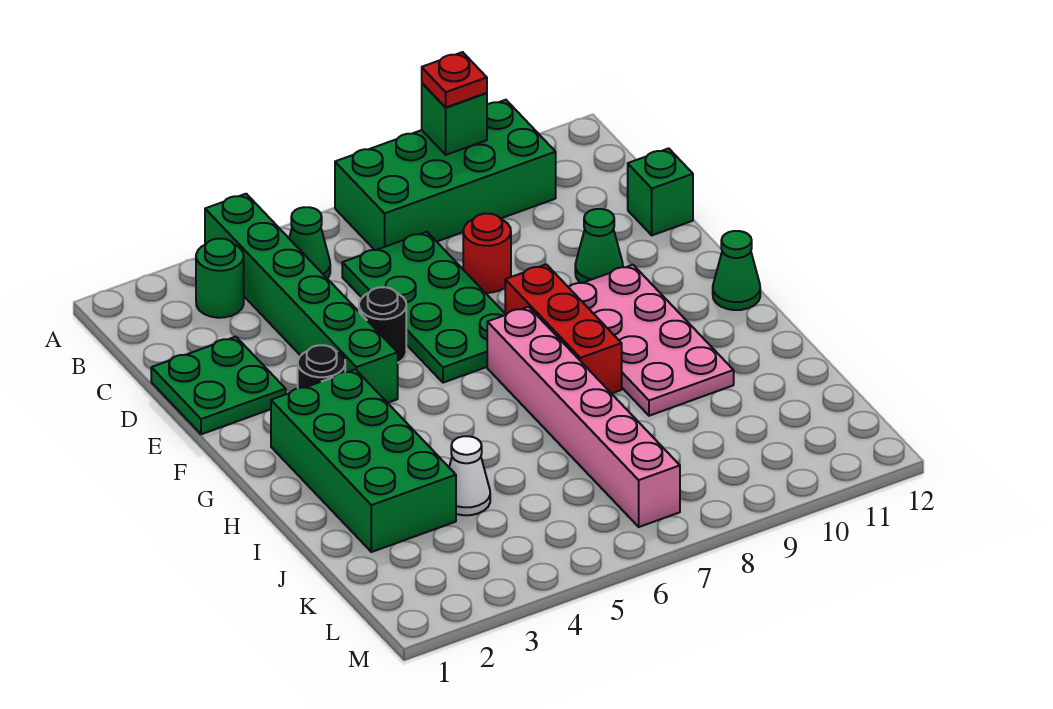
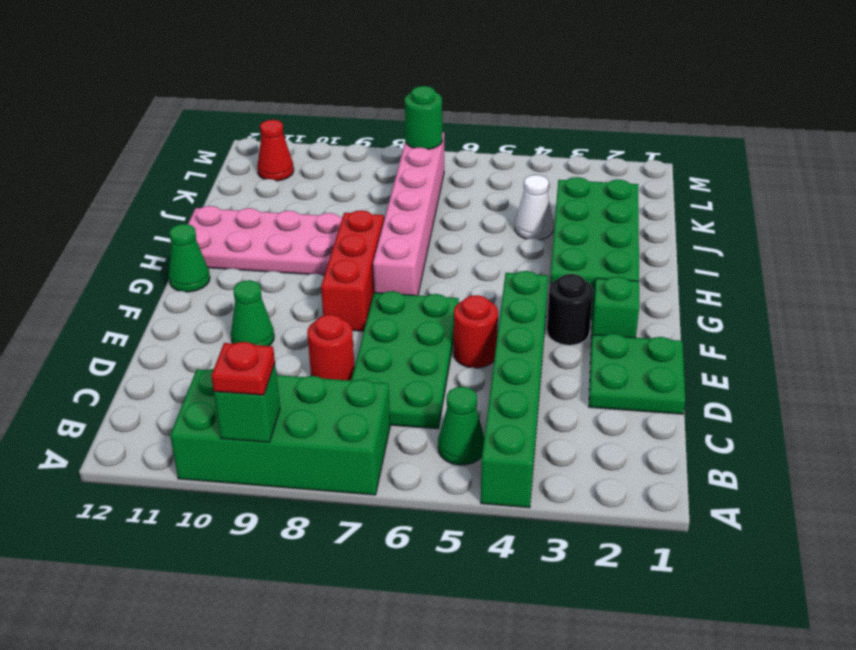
green 1x1 round brick [196,239,244,318] -> green 1x1 round brick moved to [405,86,442,149]
green 1x1 brick [628,148,693,235] -> green 1x1 brick moved to [591,277,639,342]
black 1x1 round brick [359,287,406,363] -> red 1x1 round brick [454,295,498,368]
pink 2x4 plate [569,265,734,416] -> pink 2x4 plate turned to [188,206,343,275]
none -> red 1x1 cone [257,120,294,181]

